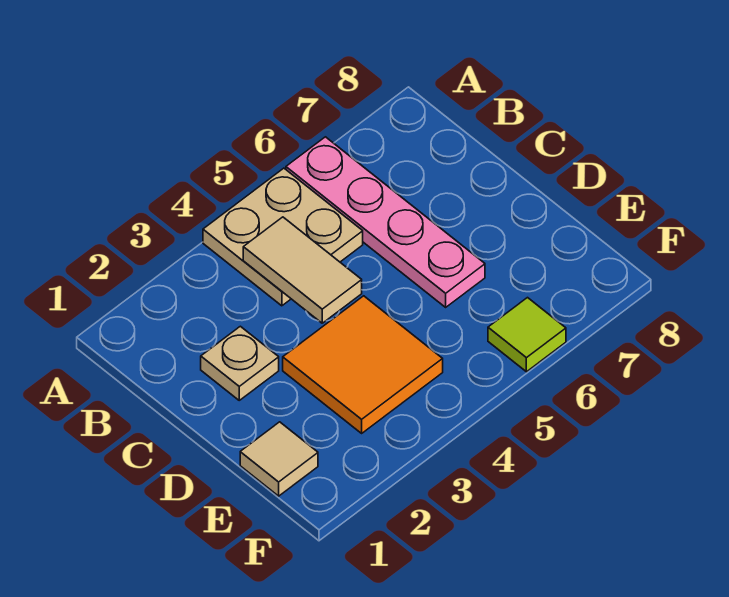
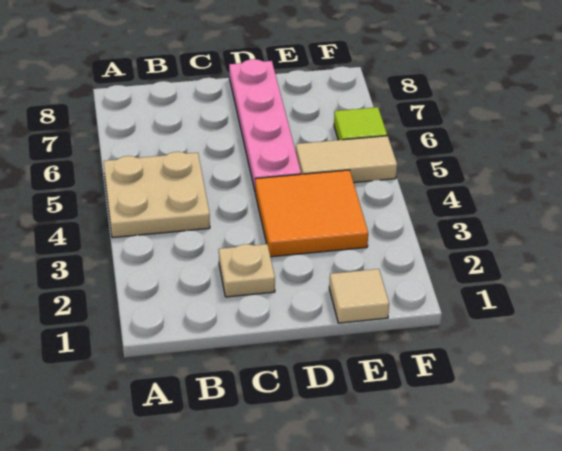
pink 1x4 plate [286,137,485,307] -> pink 1x4 plate turned to [229,59,301,190]
tan 1x2 tile [243,217,362,323] -> tan 1x2 tile moved to [296,136,397,183]

